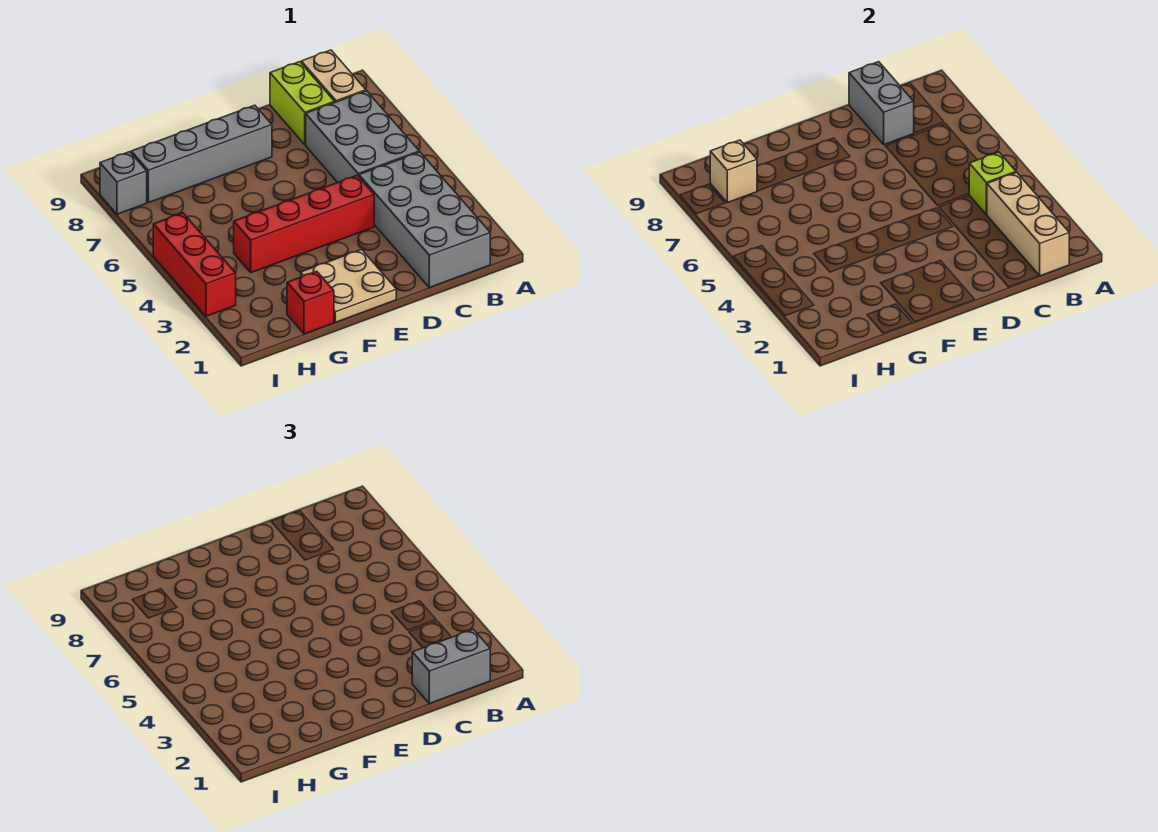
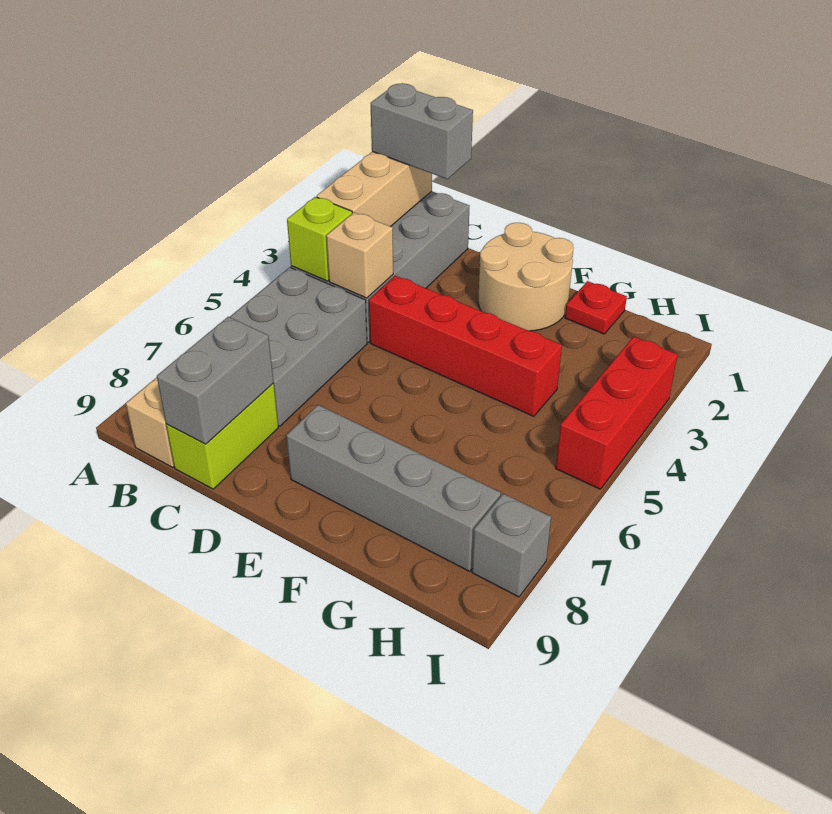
tan 2x2 plate [301,250,396,322] -> tan 2x2 round brick [478,223,573,331]
red 1x1 brick [287,271,334,334] -> red 1x1 plate [565,281,627,334]
tan 1x1 brick [710,140,757,203] -> tan 1x1 brick moved to [326,212,393,298]

